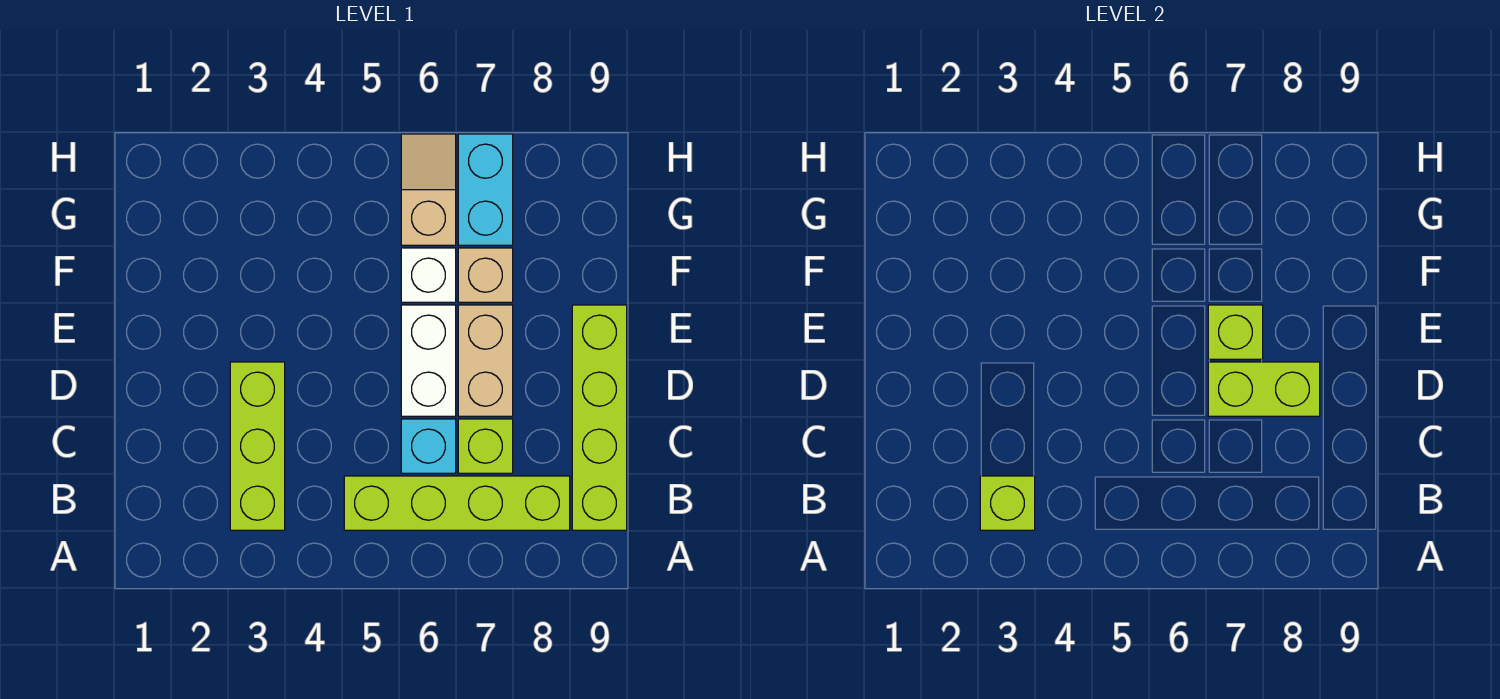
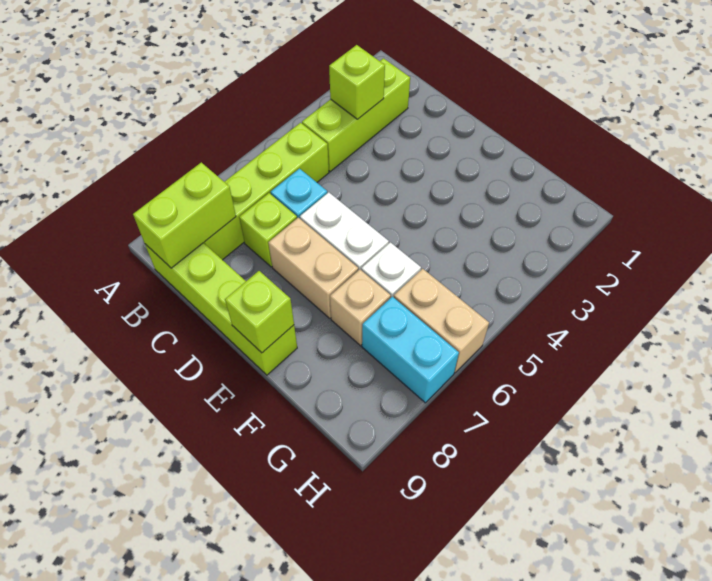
lime 1x3 brick [230,362,285,530] -> lime 1x3 brick turned to [302,58,410,172]
lime 1x2 brick [1208,362,1320,416] -> lime 1x2 brick moved to [133,162,236,268]
lime 1x1 brick [1208,305,1263,359] -> lime 1x1 brick moved to [225,271,294,353]
tan 1x2 slope [401,134,456,245] -> tan 1x2 brick [394,269,489,373]

